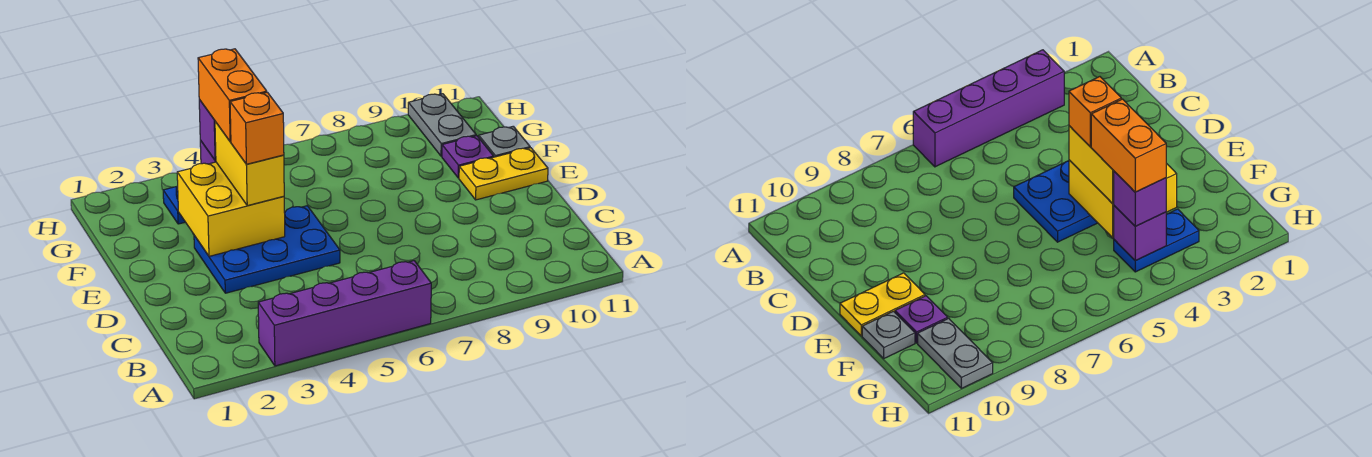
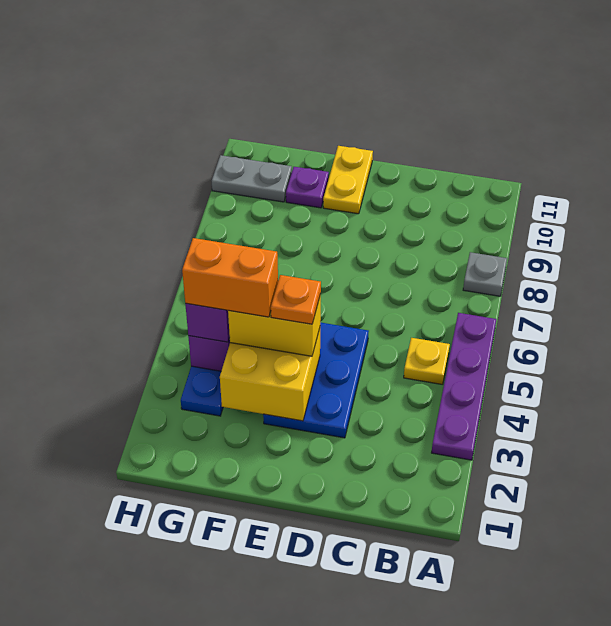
purple 1x4 brick [258,261,431,366] -> purple 1x4 plate [432,313,496,460]
none -> yellow 1x1 plate [404,338,450,384]
orange 1x1 brick [230,92,284,164] -> orange 1x1 plate [271,275,321,324]
grey 1x1 plate [479,126,530,157] -> grey 1x1 plate moved to [463,252,507,296]

